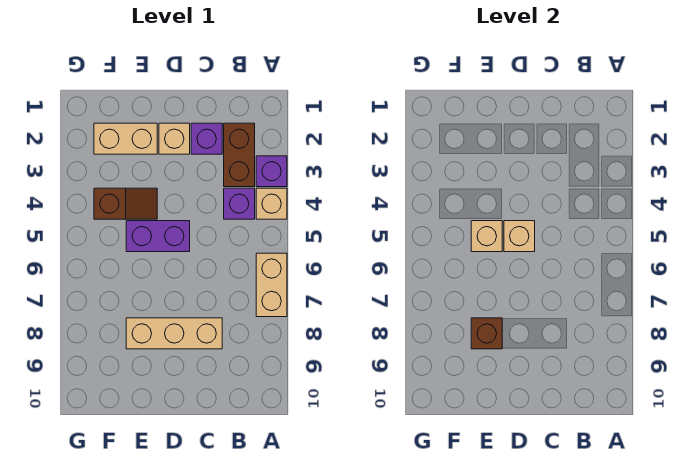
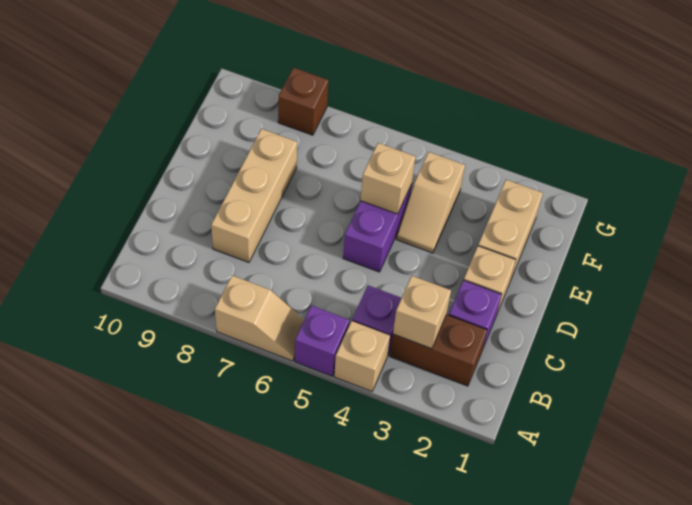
purple 1x1 brick [256,156,287,187] -> purple 1x1 brick moved to [295,306,350,376]
tan 1x2 brick [256,253,287,317] -> tan 1x2 slope [215,275,304,361]
tan 1x1 brick [504,221,535,252] -> tan 1x1 brick moved to [393,276,451,349]
brown 1x2 slope [94,188,157,219] -> tan 1x2 slope [396,152,465,253]
brown 1x1 brick [471,318,502,349] -> brown 1x1 brick moved to [278,68,328,135]

